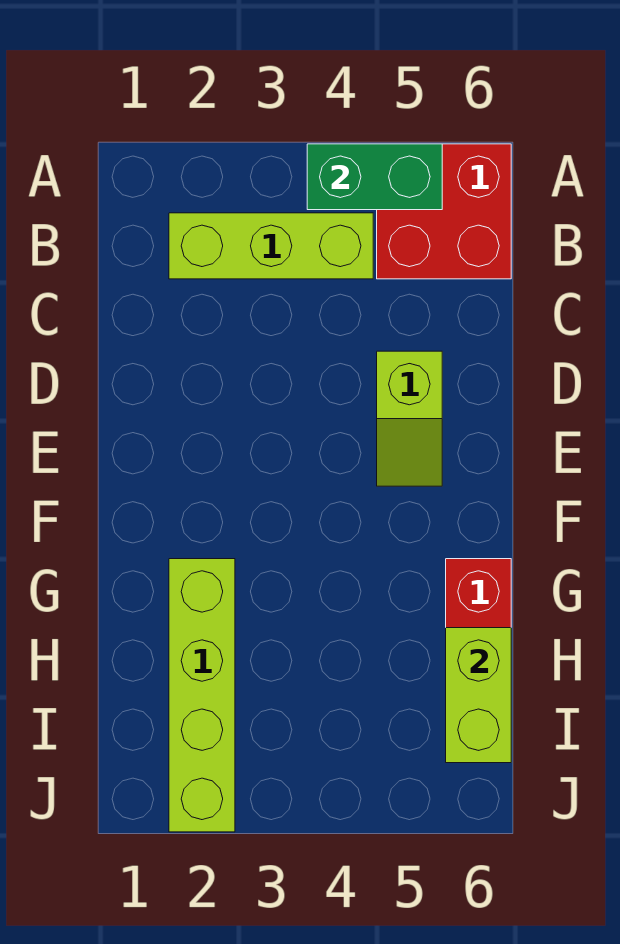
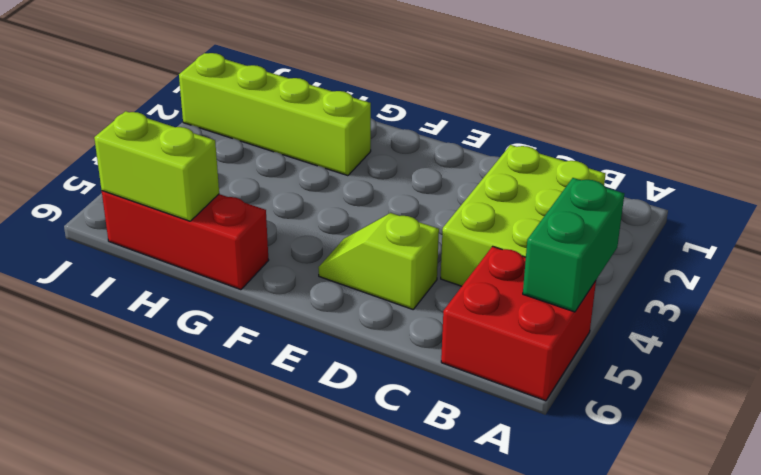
lime 1x3 brick [169,213,373,279] -> lime 2x3 brick [441,145,606,286]

